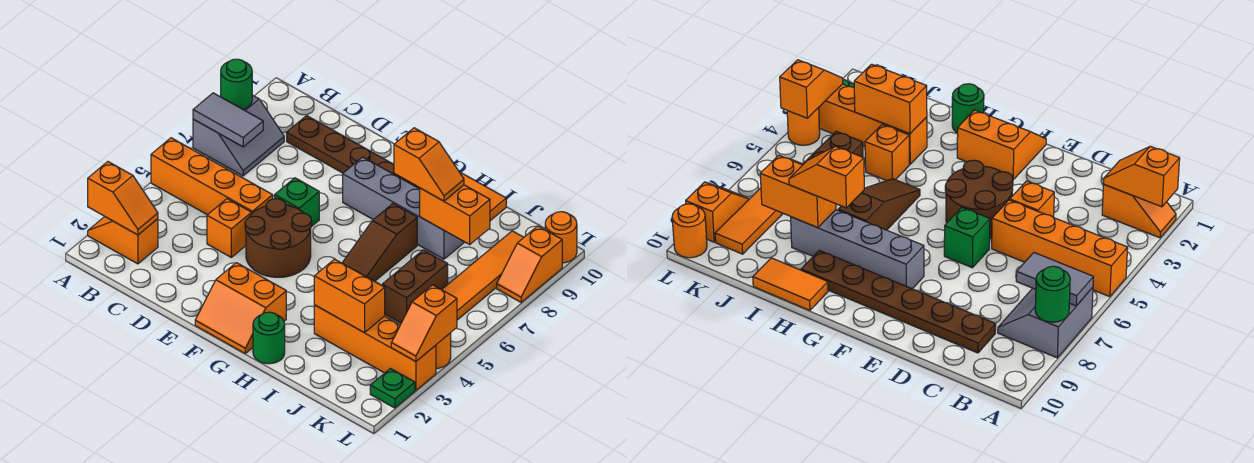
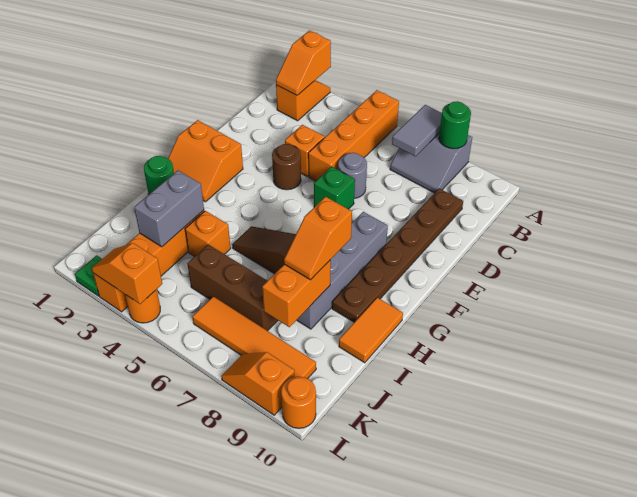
none -> grey 1x1 round brick [338,153,367,198]
brown 2x2 round brick [245,199,312,277] -> brown 1x1 round brick [272,144,301,190]
orange 2x2 slope [195,263,286,353] -> orange 2x2 slope turned to [168,120,243,202]
orange 1x2 brick [314,259,385,333] -> grey 1x2 brick [134,171,204,247]
brown 1x2 brick [382,250,448,323] -> brown 1x3 brick [187,244,278,331]

